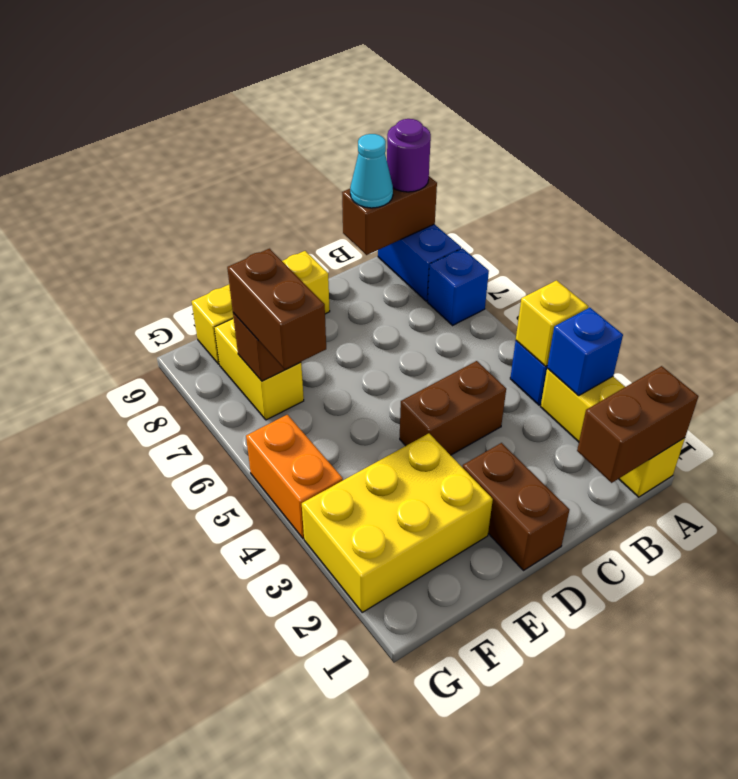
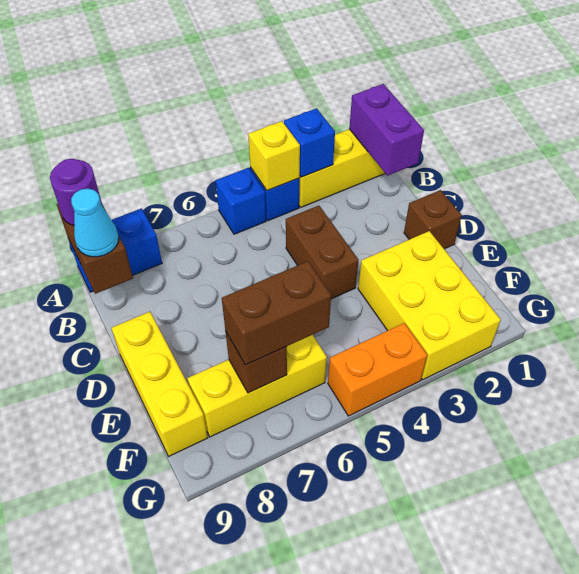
brown 1x2 brick [577,366,698,483] -> purple 1x2 brick [349,84,424,176]
blue 1x1 brick [427,248,489,325] -> blue 1x1 brick moved to [216,168,266,234]
brown 1x2 brick [463,443,569,570] -> brown 1x1 brick [404,190,462,249]
yellow 1x2 brick [214,318,304,420] -> yellow 1x3 brick [187,335,327,437]

